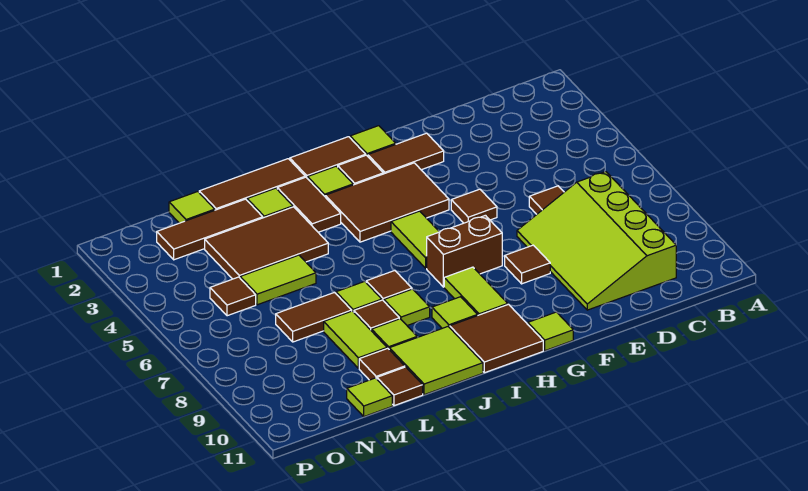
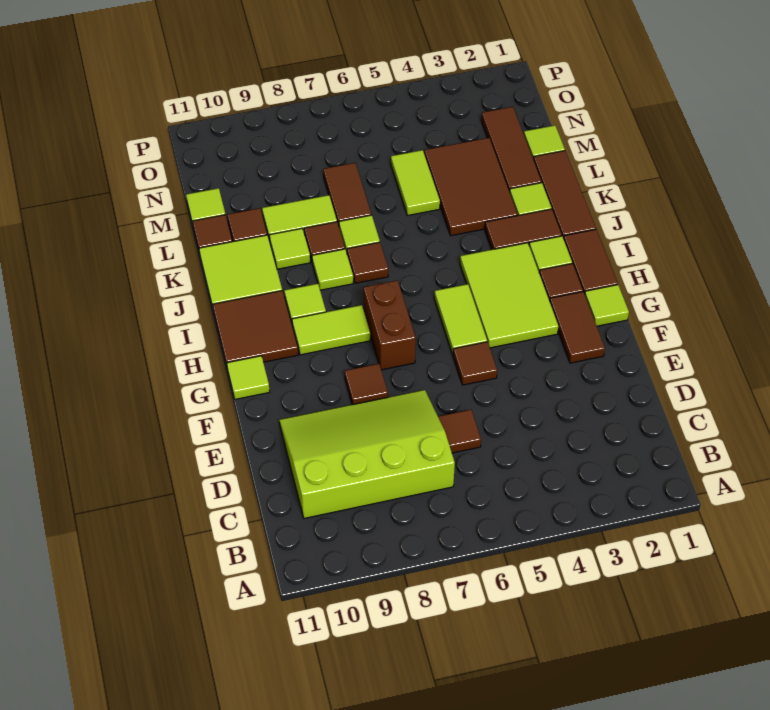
brown 2x3 tile [325,163,449,242] -> lime 2x3 tile [460,243,558,348]
lime 1x2 tile [391,211,439,268] -> lime 1x2 tile turned to [434,284,487,355]
brown 1x1 tile [210,277,256,316] -> none

